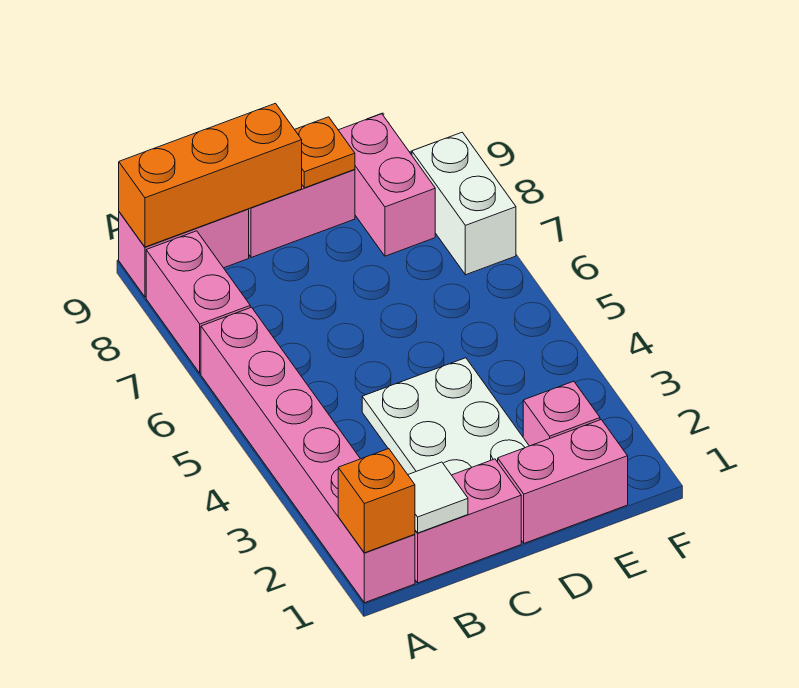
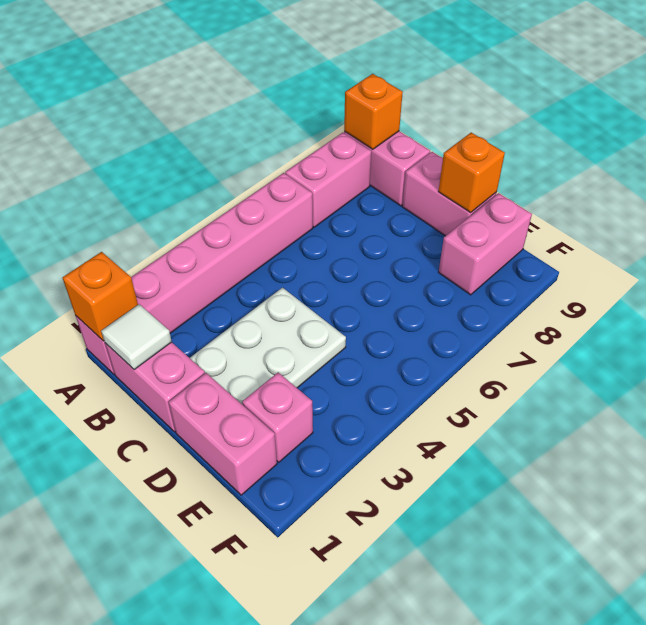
orange 1x3 brick [119,103,302,247] -> orange 1x1 brick [344,74,403,149]
orange 1x1 plate [295,117,355,188] -> orange 1x1 brick [438,133,505,213]
white 1x2 brick [412,132,516,275] -> none

